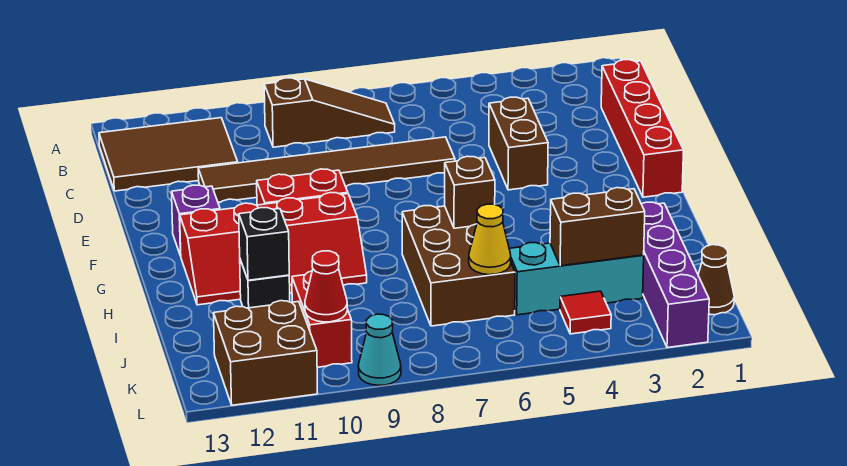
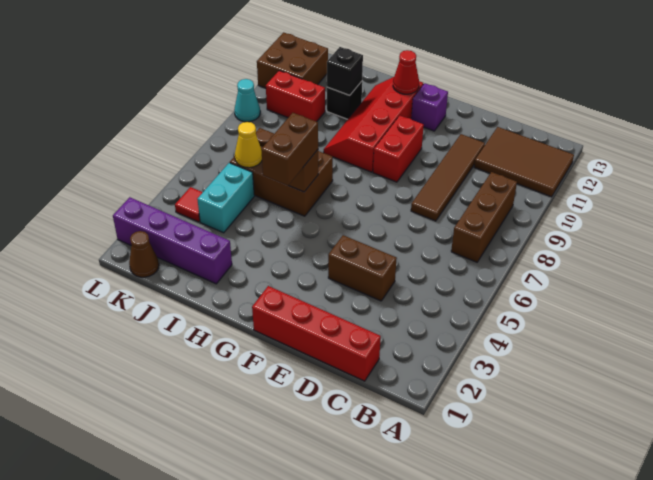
brown 1x3 slope [264,78,395,147] -> brown 1x3 brick [451,172,517,262]
brown 2x3 tile [99,118,238,191] -> brown 2x3 tile turned to [474,127,574,197]
brown 1x6 tile [198,137,455,202] -> brown 1x4 tile [411,134,485,221]
cyan 1x3 brick [509,243,644,315] -> cyan 1x2 brick [197,163,254,233]
brown 1x2 brick [550,188,645,266] -> brown 1x2 brick moved to [261,113,318,185]
red 1x1 cone [305,251,347,322] -> red 1x1 cone moved to [393,50,419,94]

